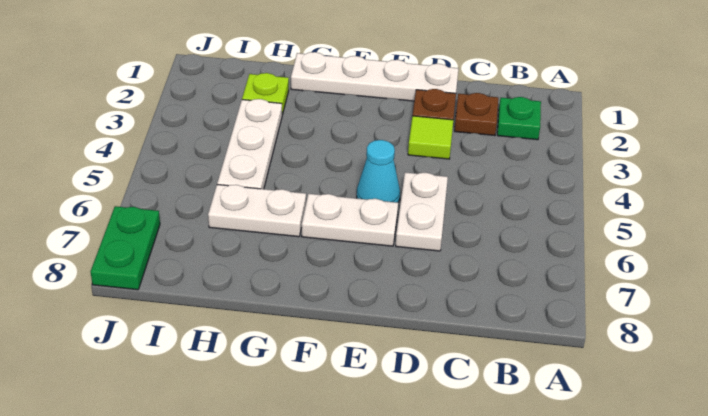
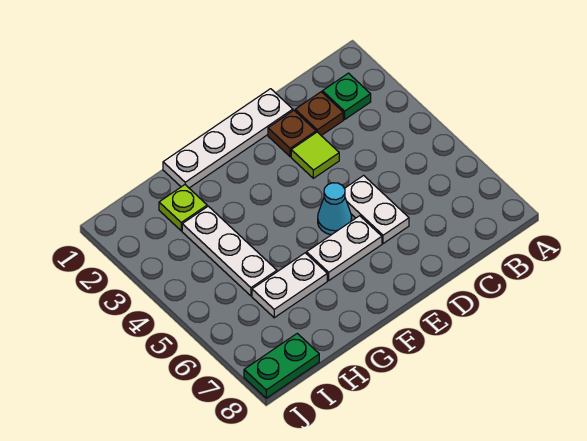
green 1x2 plate [91,206,160,290] -> green 1x2 plate turned to [244,333,319,398]

